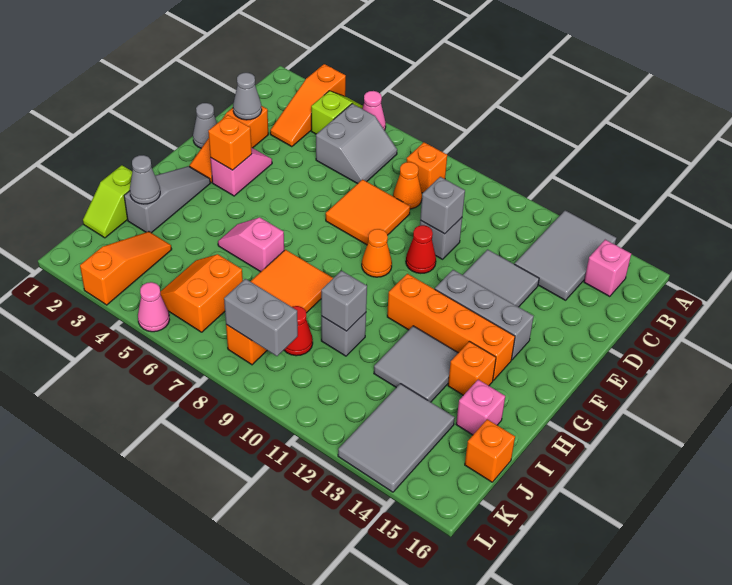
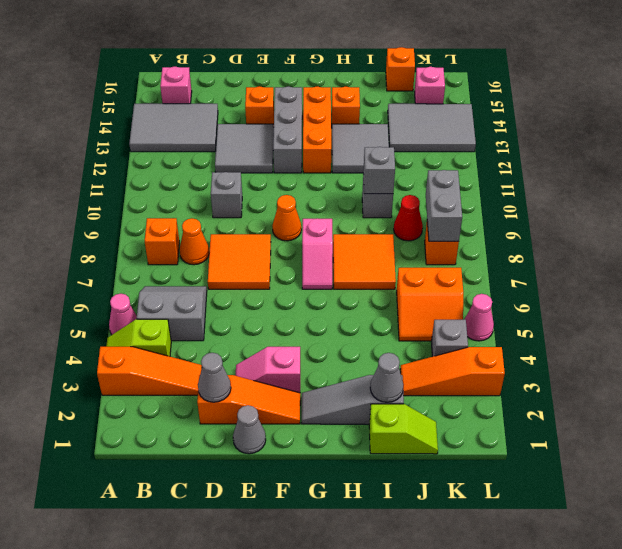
grey 1x1 brick [420,177,465,234] -> grey 1x1 brick moved to [431,320,468,357]
red 1x1 cone [406,225,436,273] -> none
orange 1x1 brick [208,115,252,170] -> orange 1x1 brick moved to [245,86,274,127]
orange 1x4 brick [387,274,515,381] -> orange 1x3 brick [303,87,331,173]
pink 1x2 slope [218,217,284,272] -> pink 1x2 slope moved to [302,218,333,289]
pink 1x1 brick [456,380,505,435] -> pink 1x1 brick moved to [414,67,445,104]

